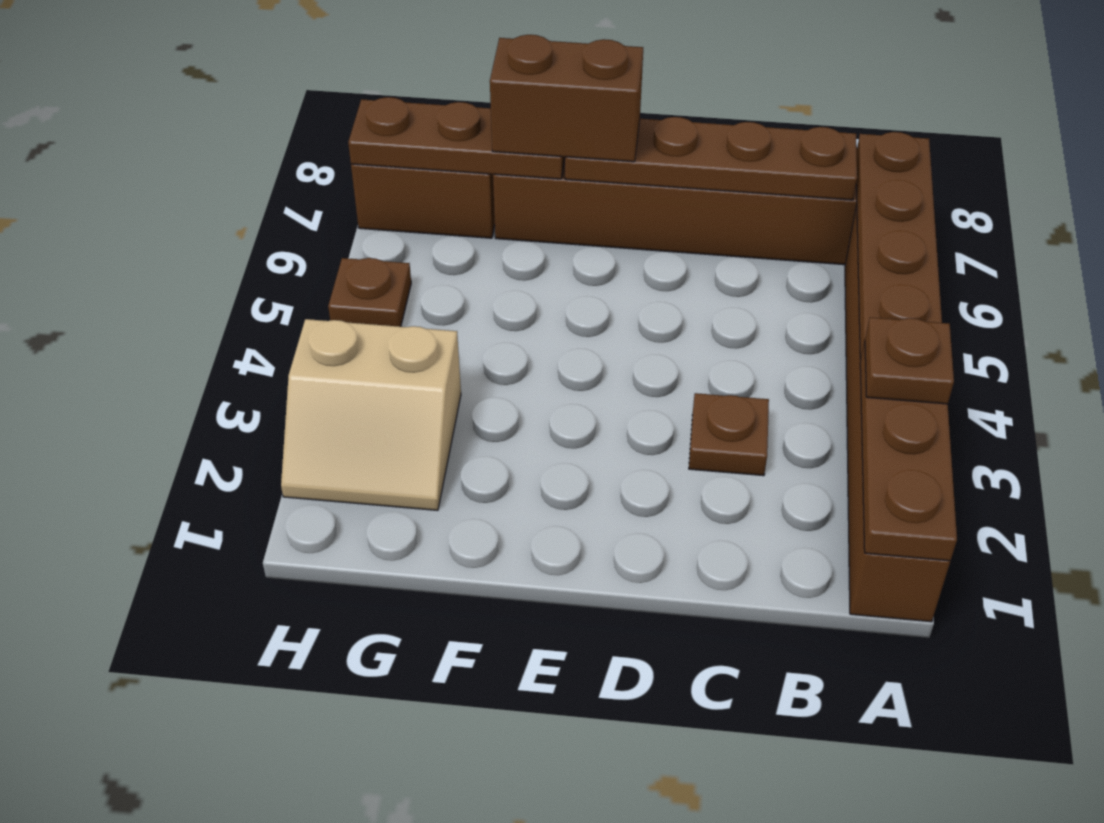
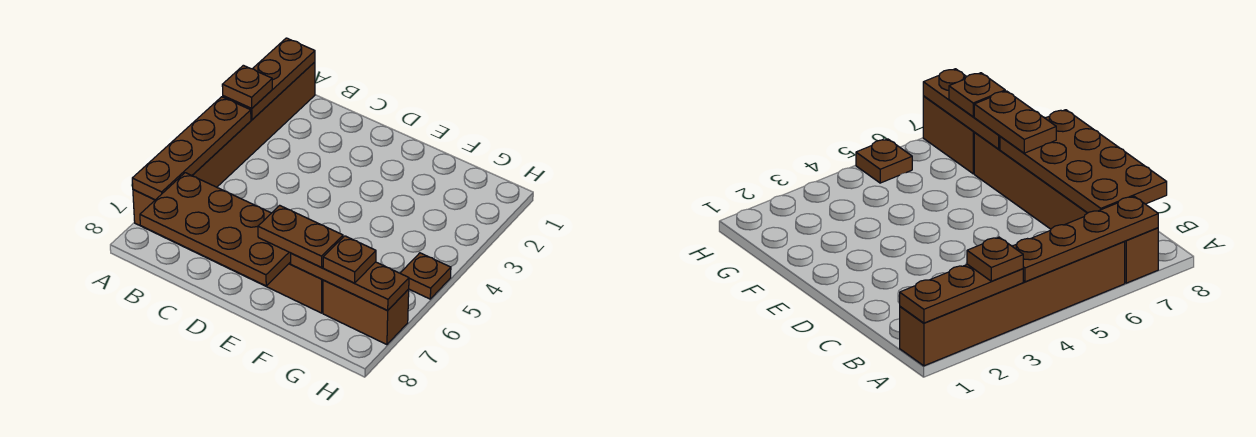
brown 1x4 plate [565,117,857,200] -> brown 2x4 plate [140,173,291,286]
brown 1x1 plate [689,393,769,476] -> brown 1x1 plate moved to [323,236,376,283]
brown 1x2 brick [490,35,643,162] -> brown 1x2 plate [258,205,343,267]
tan 2x2 slope [281,319,461,510] -> none

